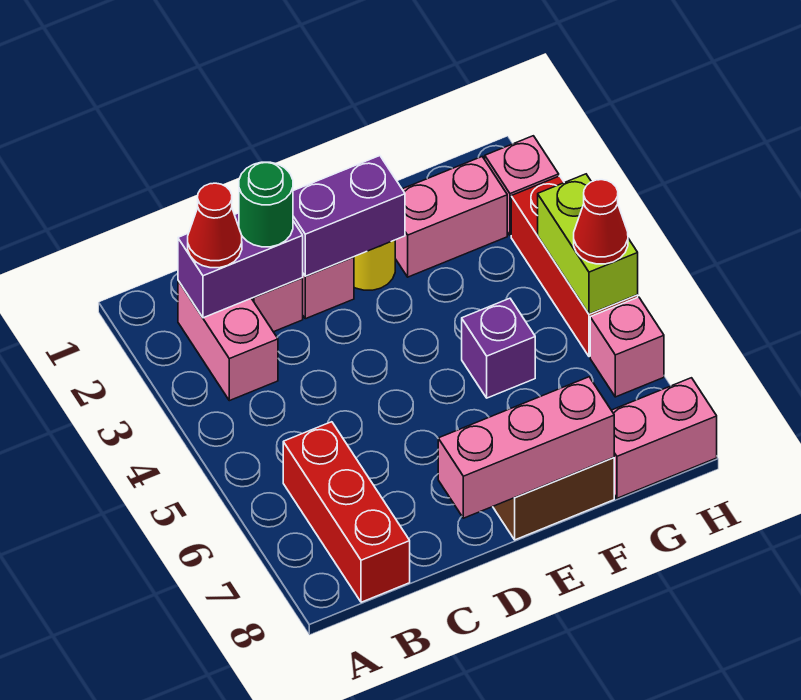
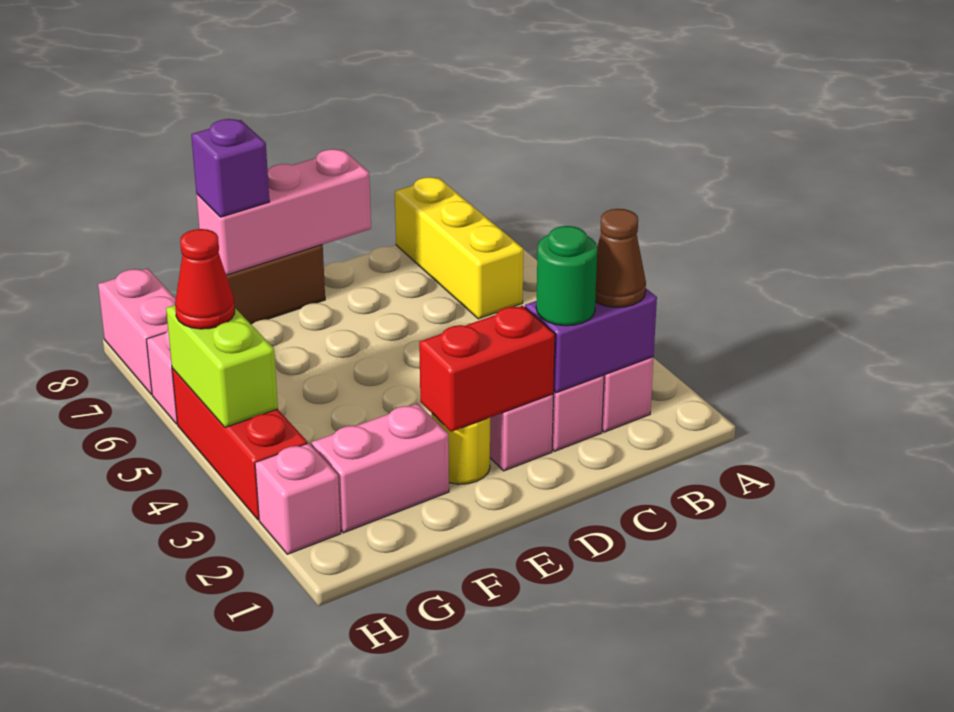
red 1x1 cone [188,183,242,268] -> brown 1x1 cone [595,209,646,307]
red 1x3 brick [283,422,410,602] -> yellow 1x3 brick [395,177,523,319]
purple 1x2 brick [293,156,405,276] -> red 1x2 brick [419,306,555,432]
purple 1x1 brick [462,298,535,398] -> purple 1x1 brick moved to [191,119,269,217]
pink 1x2 brick [611,378,717,498] -> pink 1x2 brick turned to [98,268,176,394]

